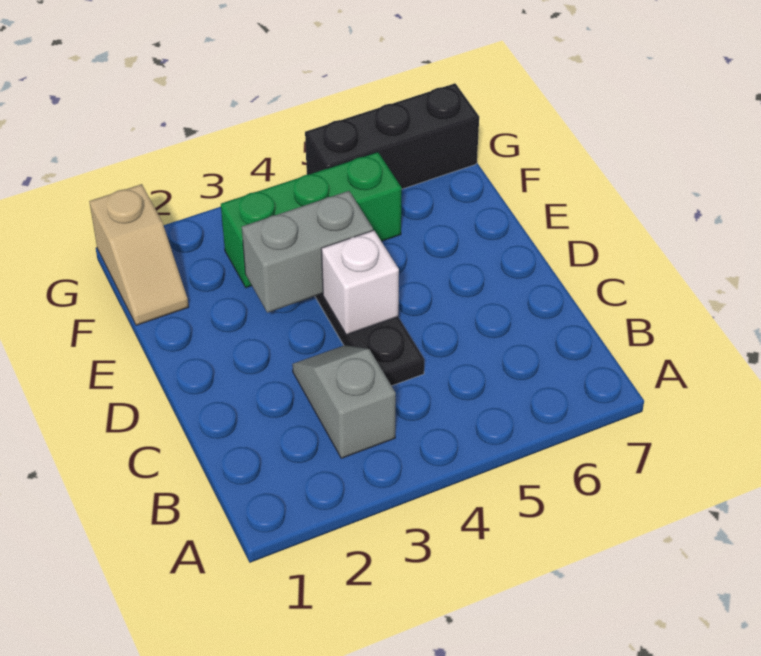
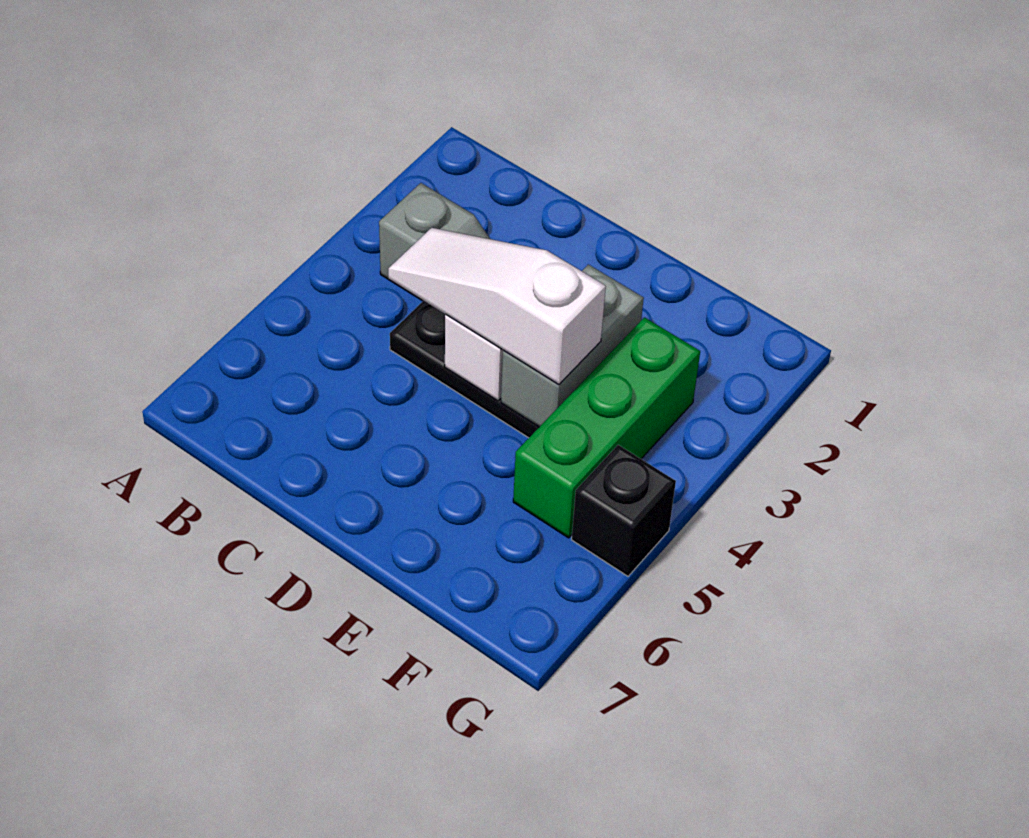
none -> white 1x3 slope [388,228,606,385]
tan 1x2 slope [89,184,189,325] -> none
black 1x3 brick [305,83,479,189] -> black 1x1 brick [572,445,676,576]

